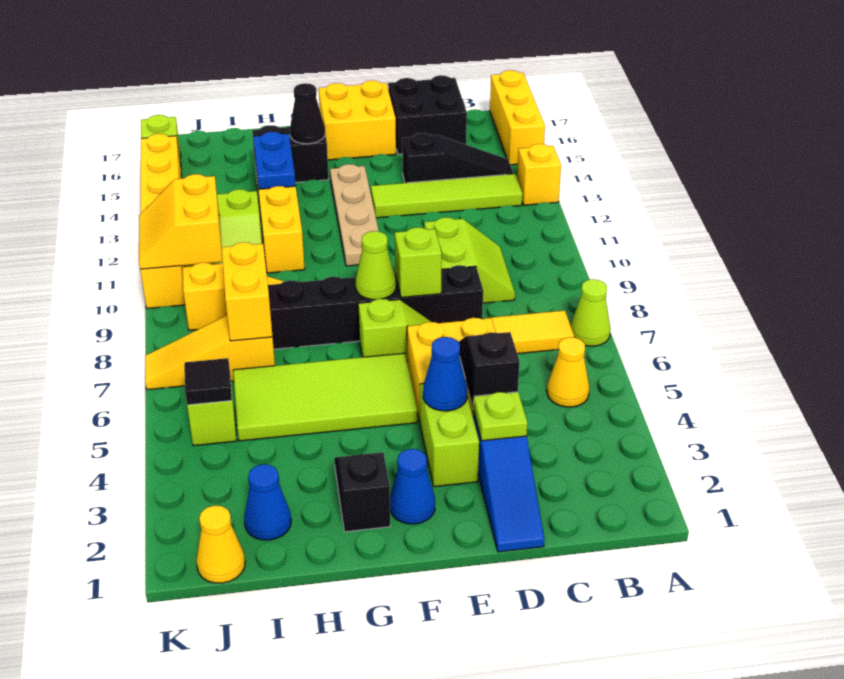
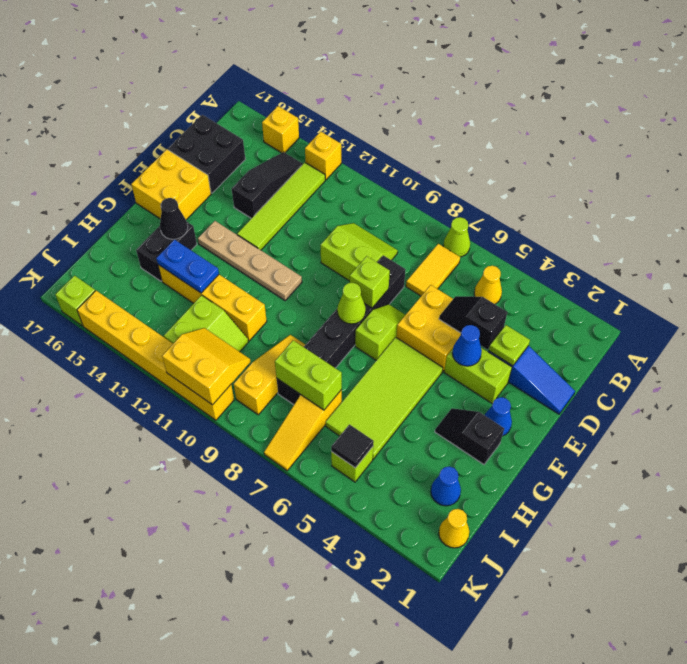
yellow 1x3 brick [490,70,545,165] -> yellow 1x1 brick [262,106,299,153]
yellow 1x2 brick [222,242,273,341] -> lime 1x2 brick [275,340,342,410]
yellow 2x2 slope [139,174,222,269] -> yellow 2x2 slope turned to [162,328,251,405]

